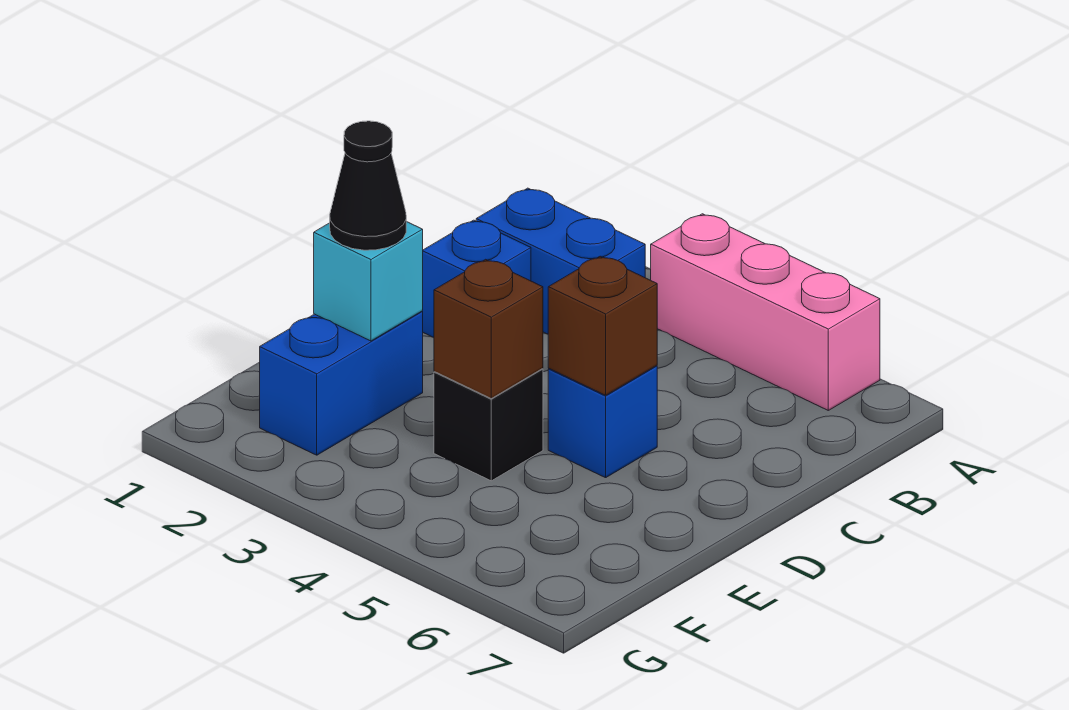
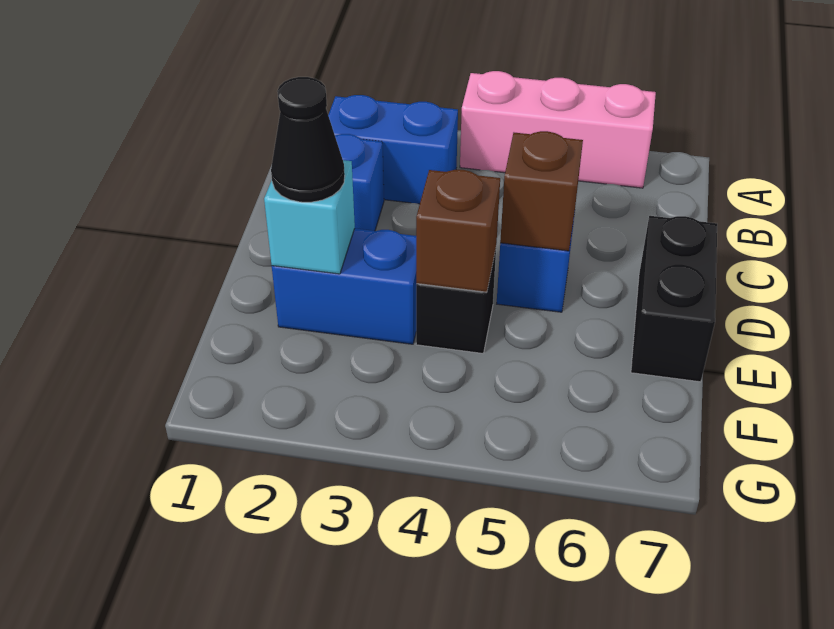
none -> black 1x2 brick [631,216,717,382]
blue 1x2 brick [260,311,423,455] -> blue 1x2 brick turned to [272,229,416,344]

